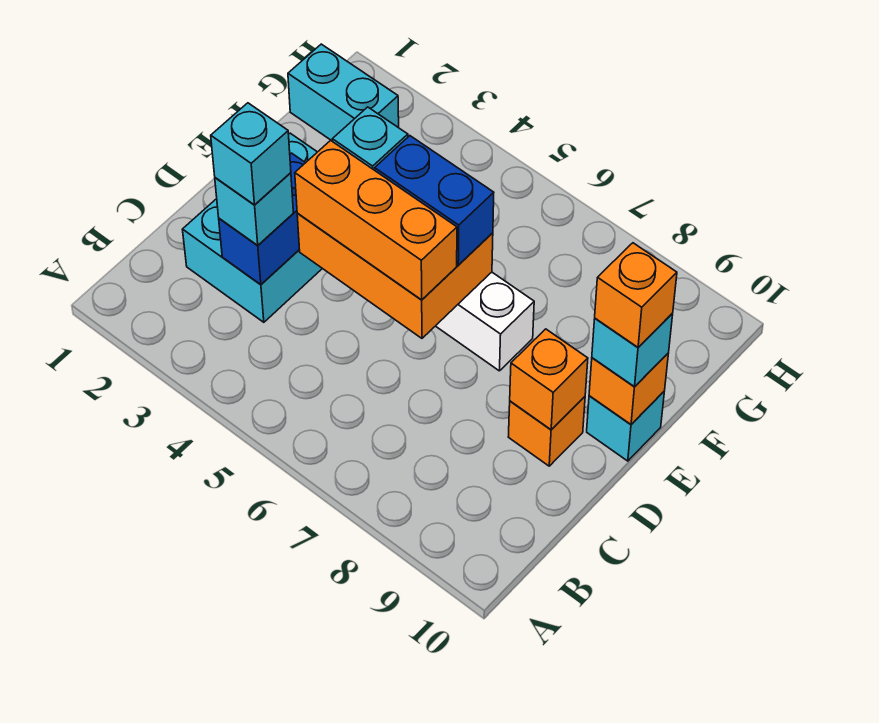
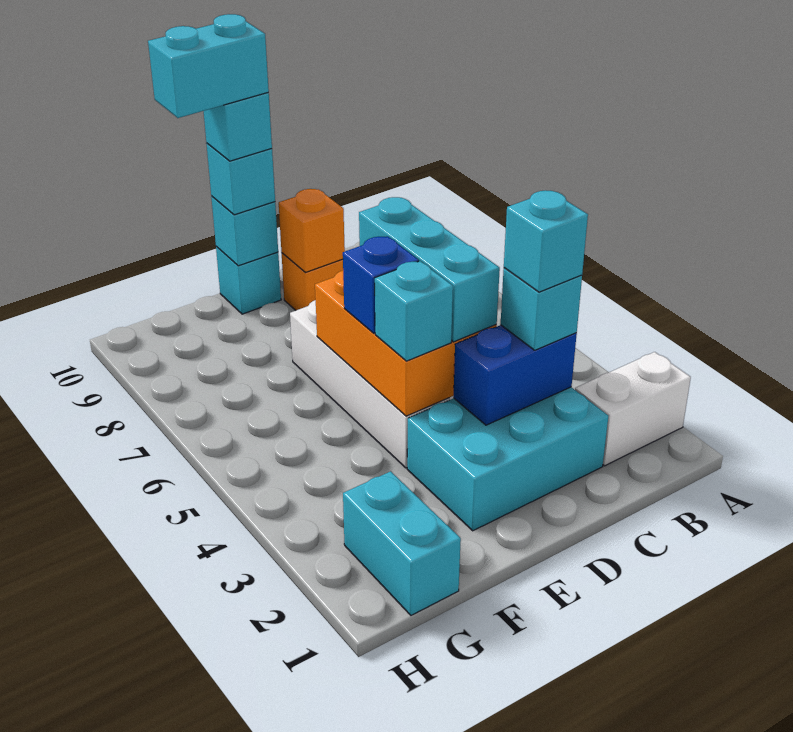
none -> white 1x2 brick [575,352,691,466]
orange 1x3 brick [295,140,457,300] -> cyan 1x3 brick [359,197,500,342]
blue 1x2 brick [375,136,494,265] -> blue 1x1 brick [343,236,419,333]
orange 1x1 brick [589,353,669,424] -> cyan 1x1 brick [211,196,278,266]
orange 1x1 brick [595,243,677,347] -> cyan 1x1 brick [204,93,272,161]
none -> cyan 1x2 brick [148,14,269,118]

